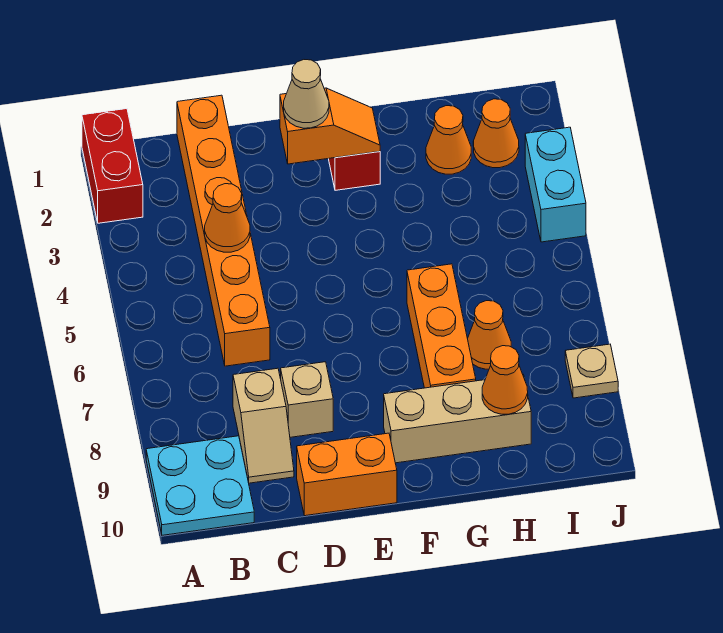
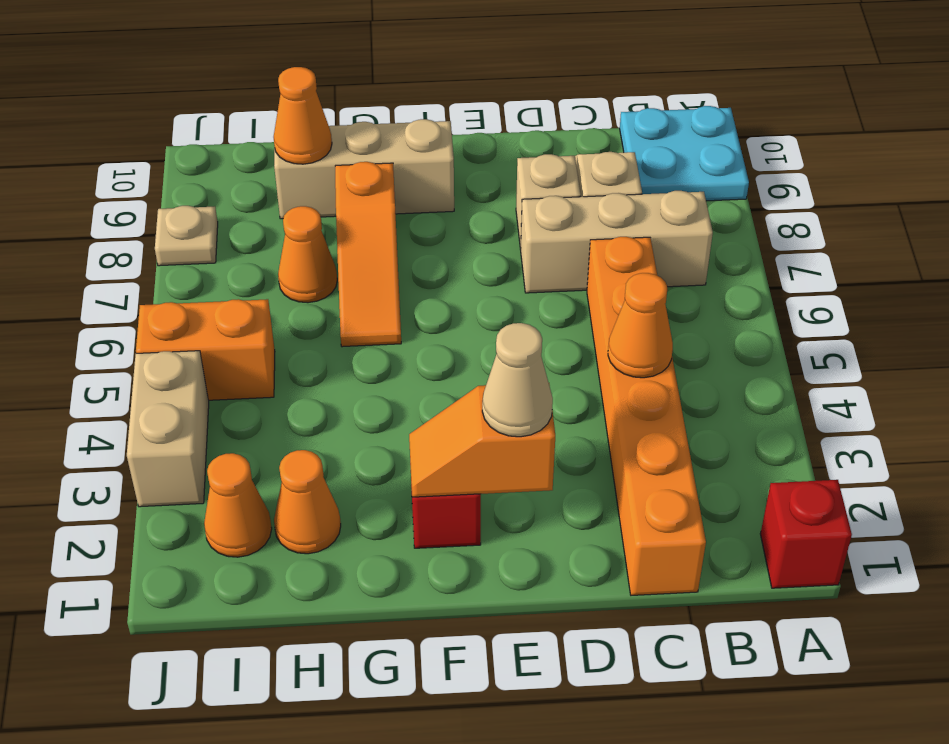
red 1x2 brick [82,109,143,223] -> red 1x1 brick [760,480,852,588]
none -> tan 1x3 brick [520,191,713,293]
orange 1x2 brick [297,433,397,516] -> orange 1x2 brick moved to [136,299,275,400]
orange 1x3 brick [407,264,476,388] -> orange 1x3 slope [335,162,401,347]
cyan 1x2 brick [525,127,586,242] -> tan 1x2 brick [127,351,209,507]

